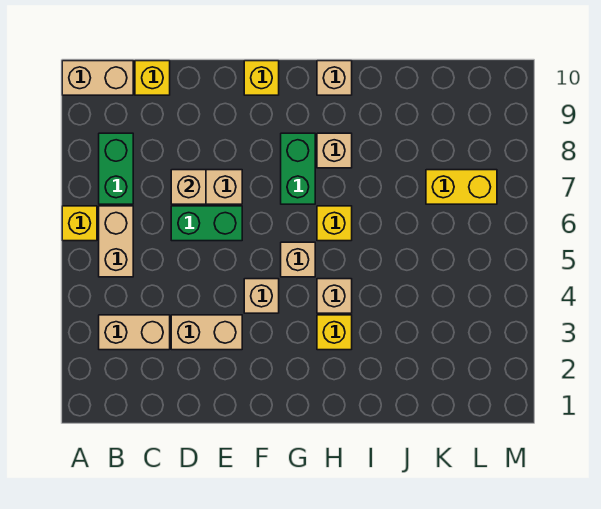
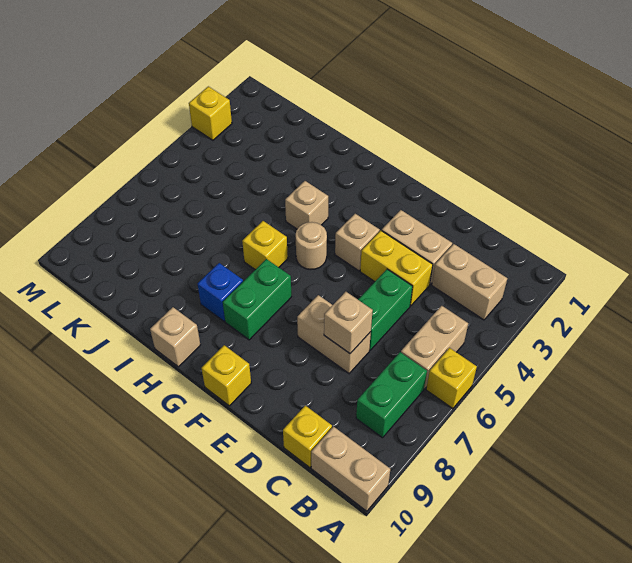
green 1x2 brick [171,206,242,241] -> green 1x2 brick turned to [358,269,413,350]
tan 1x1 brick [281,242,315,277] -> tan 1x1 round brick [296,222,327,270]
yellow 1x1 brick [317,315,352,350] -> yellow 1x1 brick moved to [189,86,232,140]
tan 1x1 brick [317,133,352,168] -> blue 1x1 brick [198,263,243,321]
yellow 1x2 brick [426,170,497,204] -> yellow 1x2 brick moved to [360,231,433,306]

